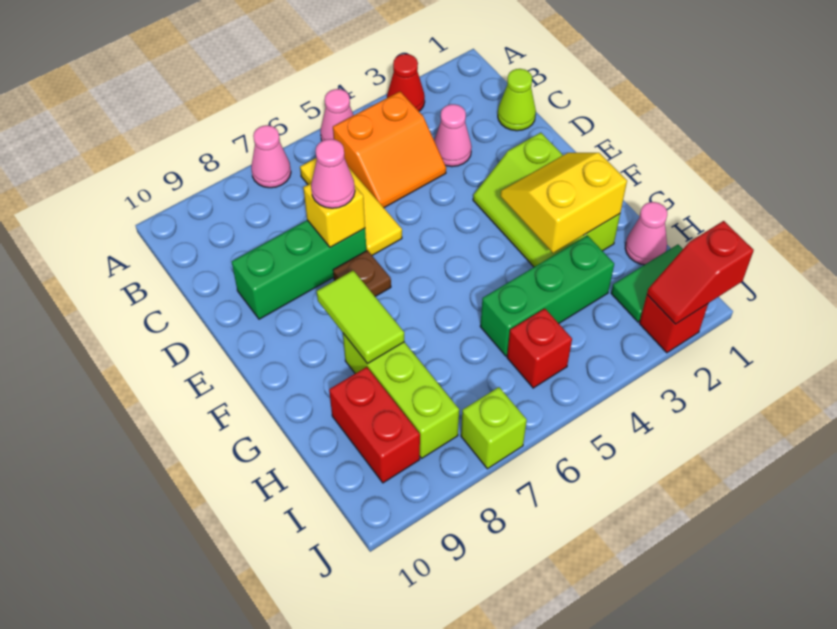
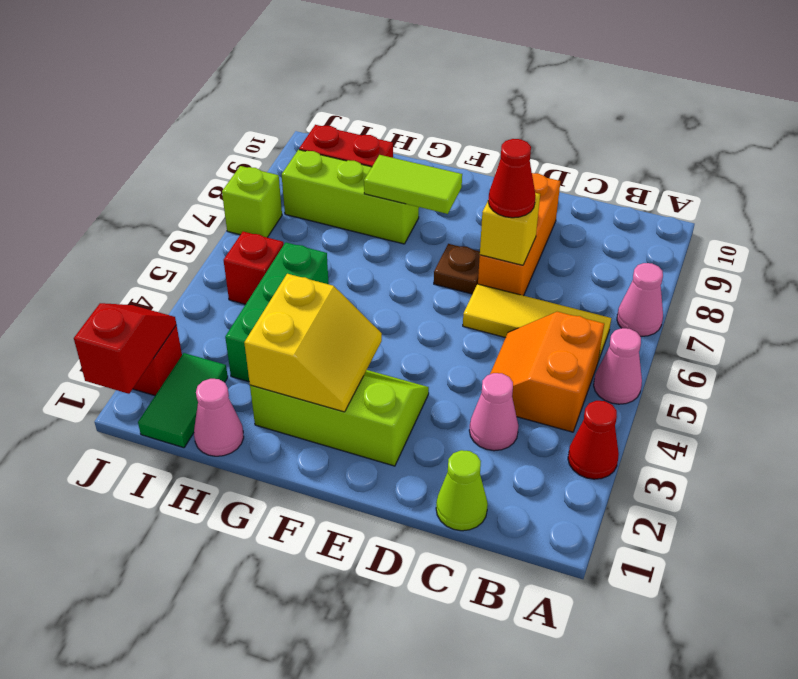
green 1x3 brick [232,220,366,319] -> orange 1x3 brick [478,173,560,296]
pink 1x1 cone [311,139,355,208] -> red 1x1 cone [488,139,536,218]

